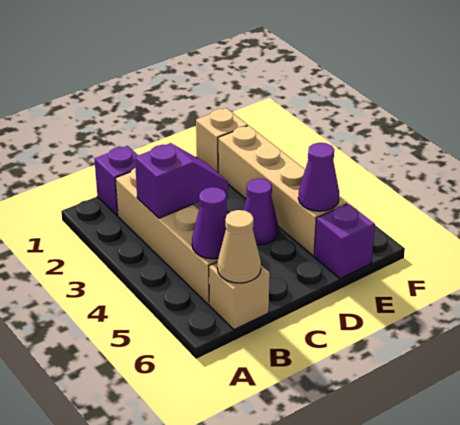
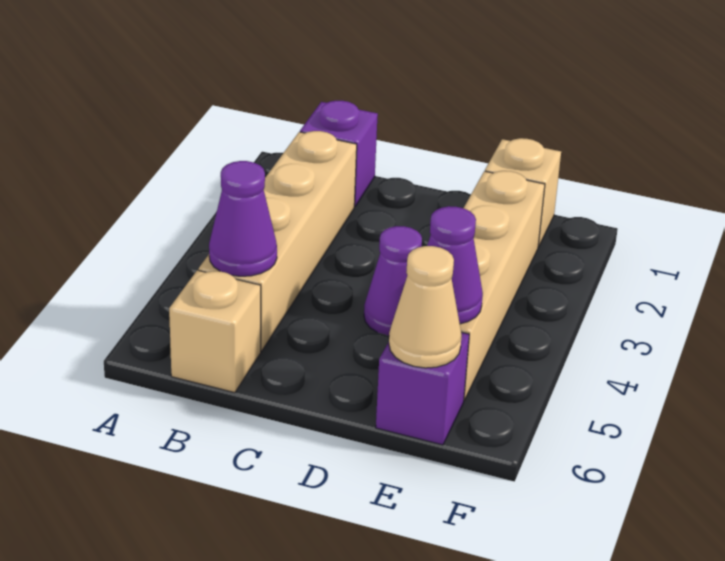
purple 1x2 slope [135,143,228,218] -> none
tan 1x1 cone [217,210,261,283] -> tan 1x1 cone moved to [389,246,462,368]

